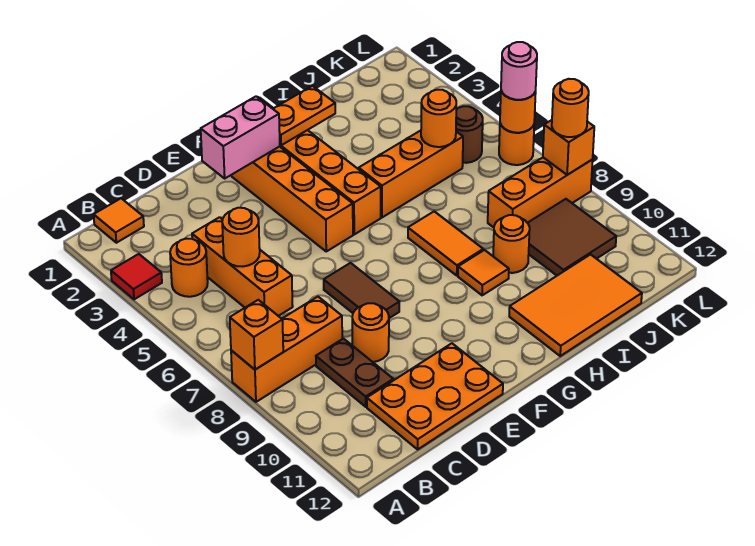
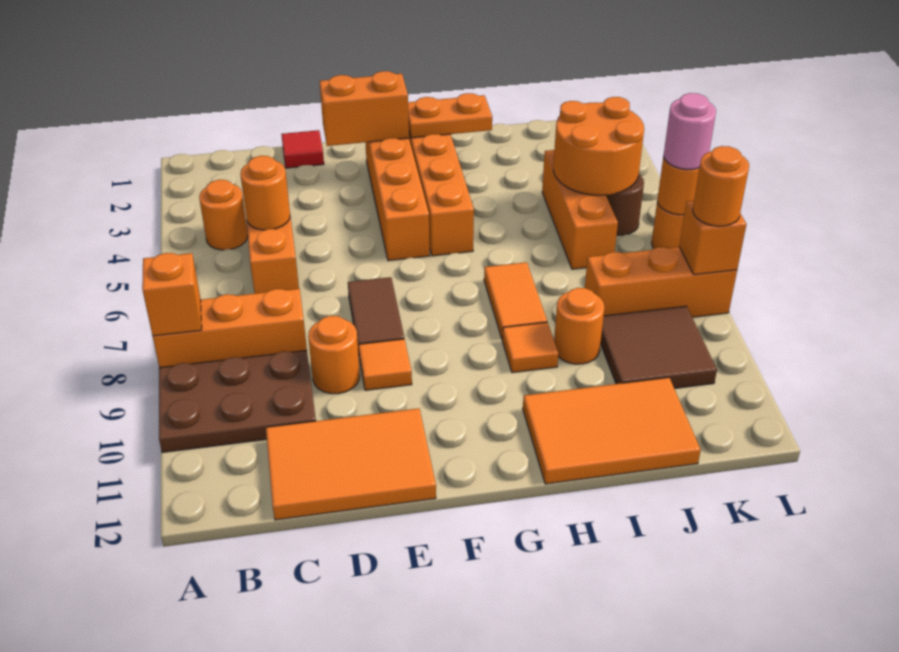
red 1x1 tile [111,254,162,299] -> red 1x1 tile moved to [281,130,324,168]
orange 1x1 tile [94,198,144,243] -> orange 1x1 tile moved to [358,339,412,390]
brown 1x2 plate [316,339,393,407] -> brown 2x3 plate [159,350,316,453]
orange 2x3 plate [367,343,503,449] -> orange 2x3 tile [266,408,436,520]
pink 1x2 brick [201,96,280,178] -> orange 1x2 brick [320,71,409,146]
orange 1x3 brick [359,131,463,217] -> orange 1x3 brick turned to [542,150,618,269]
orange 1x1 round brick [421,90,456,147] -> orange 2x2 round brick [553,97,644,195]

